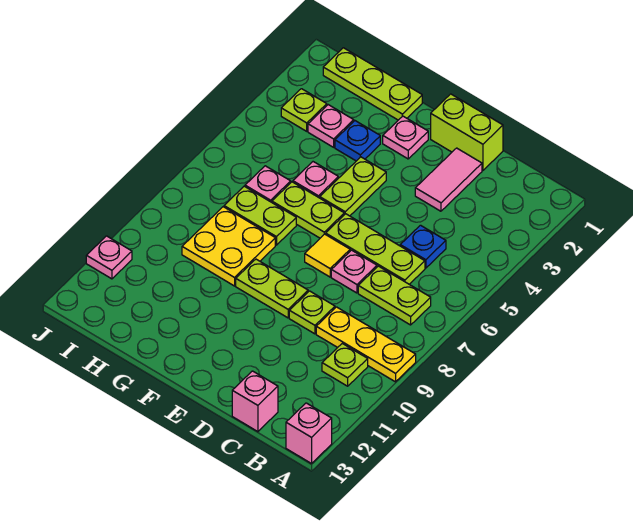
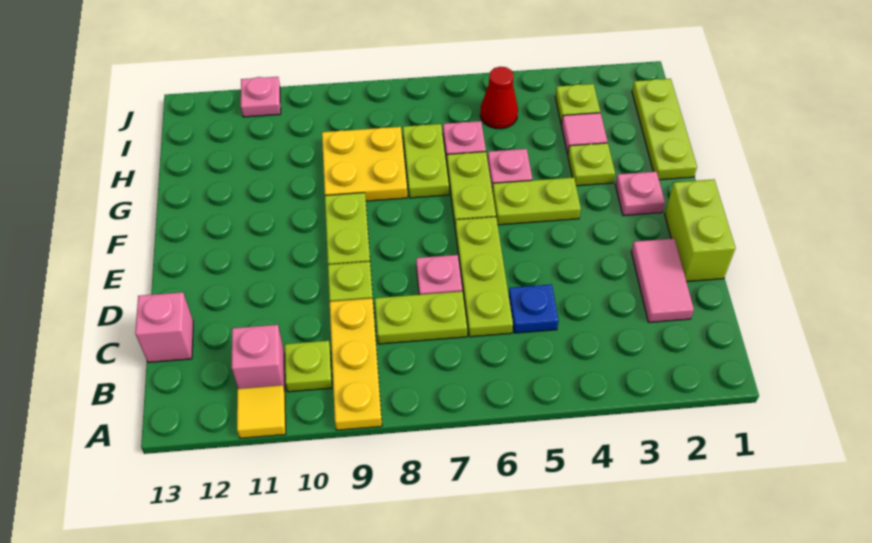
pink 1x1 brick [286,403,332,464] -> pink 1x1 brick moved to [232,325,285,391]
lime 1x2 plate [358,266,431,325] -> lime 1x2 plate turned to [375,291,467,344]
pink 1x2 tile [415,148,482,211] -> pink 1x2 tile turned to [631,238,694,322]
yellow 1x1 tile [305,234,350,277] -> yellow 1x1 tile moved to [237,385,286,438]
blue 1x1 plate [335,121,380,161] -> lime 1x1 plate [568,143,615,186]
pink 1x1 plate [308,105,354,147] -> pink 1x1 tile [561,113,608,154]
none -> red 1x1 cone [480,67,518,129]

